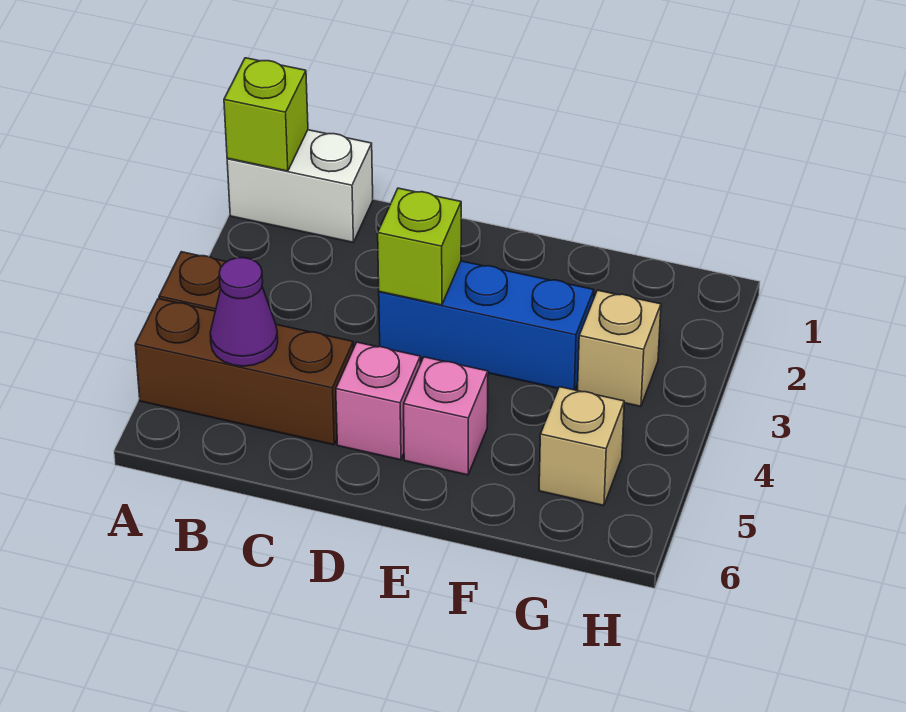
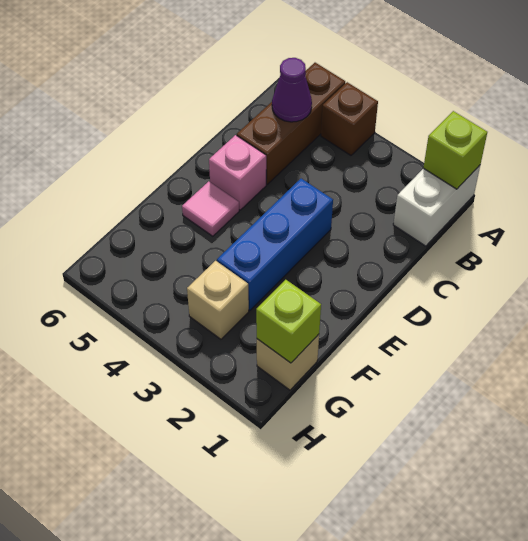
lime 1x1 brick [378,188,461,305] -> lime 1x1 brick moved to [256,280,321,363]
pink 1x1 brick [404,357,488,475] -> pink 1x1 tile [182,181,239,236]
tan 1x1 brick [539,387,624,506] -> tan 1x1 brick moved to [257,334,319,390]

